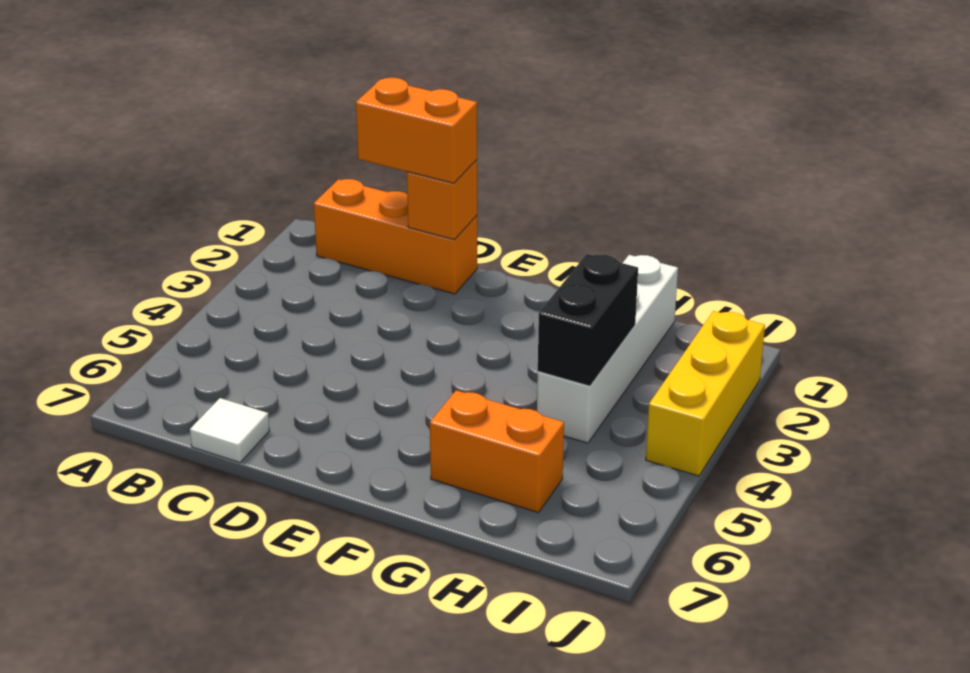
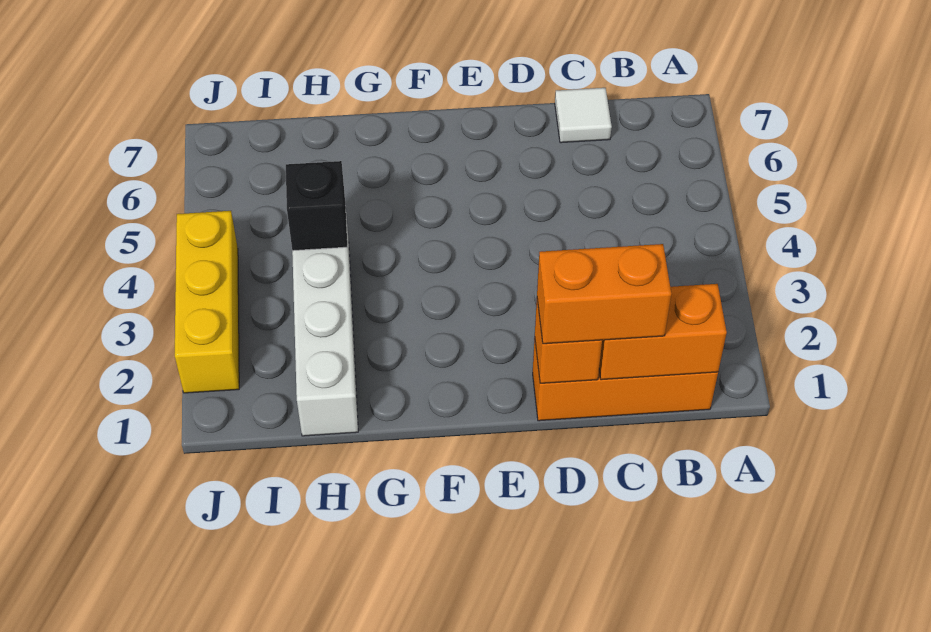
orange 1x2 brick [430,390,564,513] -> orange 1x2 brick moved to [599,284,727,380]
black 1x2 brick [538,254,638,386] -> black 1x1 brick [286,161,347,251]

